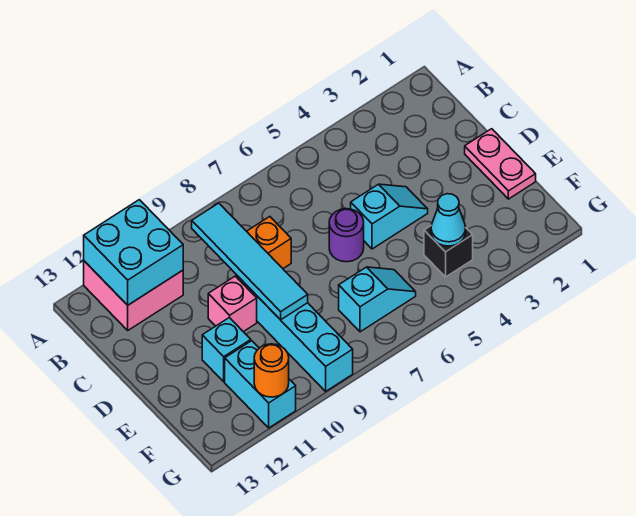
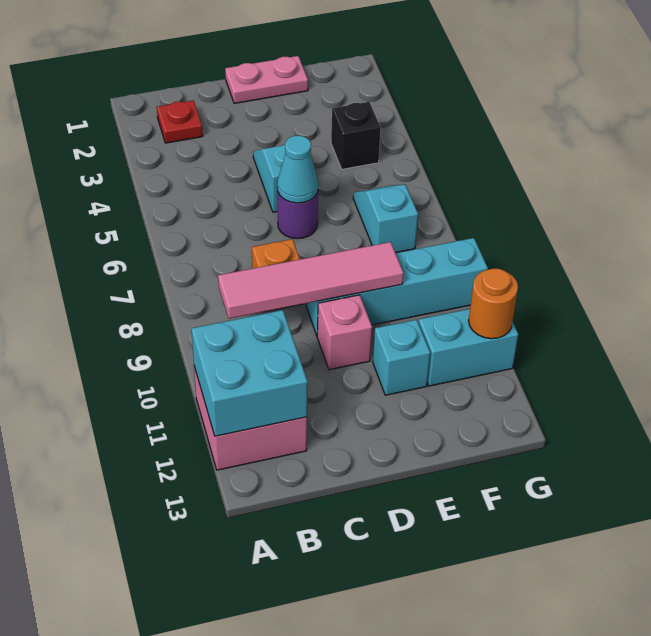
none -> red 1x1 plate [157,100,203,143]
cyan 1x4 tile [192,203,308,320] -> pink 1x4 tile [218,242,403,319]
cyan 1x1 cone [431,194,466,246] -> cyan 1x1 cone moved to [277,136,318,203]

